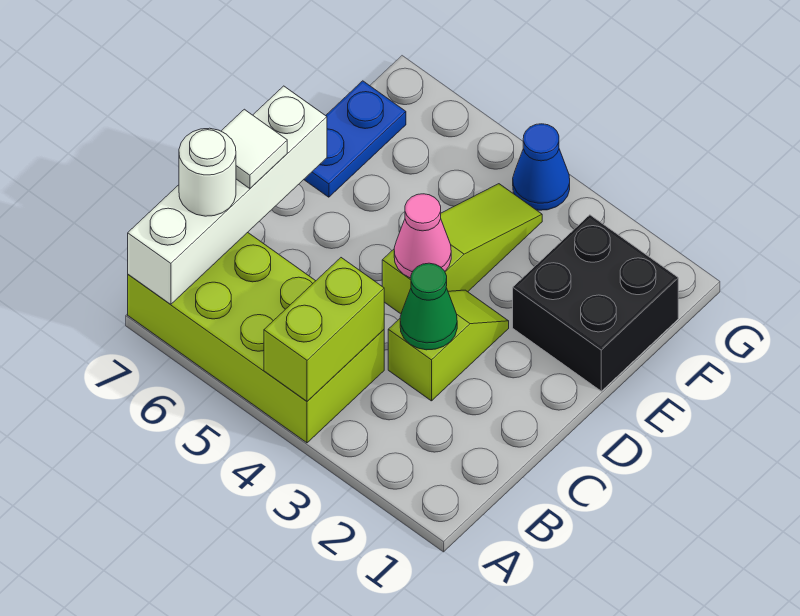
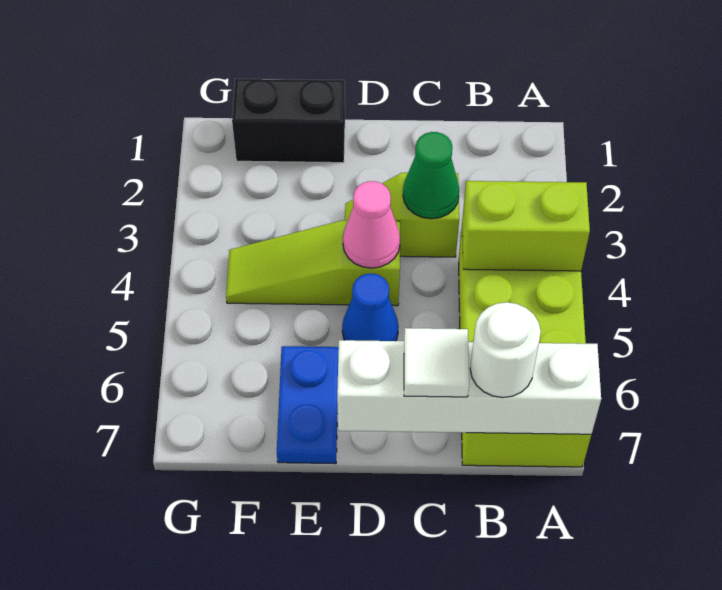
black 2x2 brick [513,215,678,391] -> black 1x2 brick [232,79,345,163]
blue 1x2 plate [304,81,406,197] -> blue 1x2 plate turned to [277,346,339,464]
blue 1x1 cone [513,124,570,210] -> blue 1x1 cone moved to [342,274,399,341]

